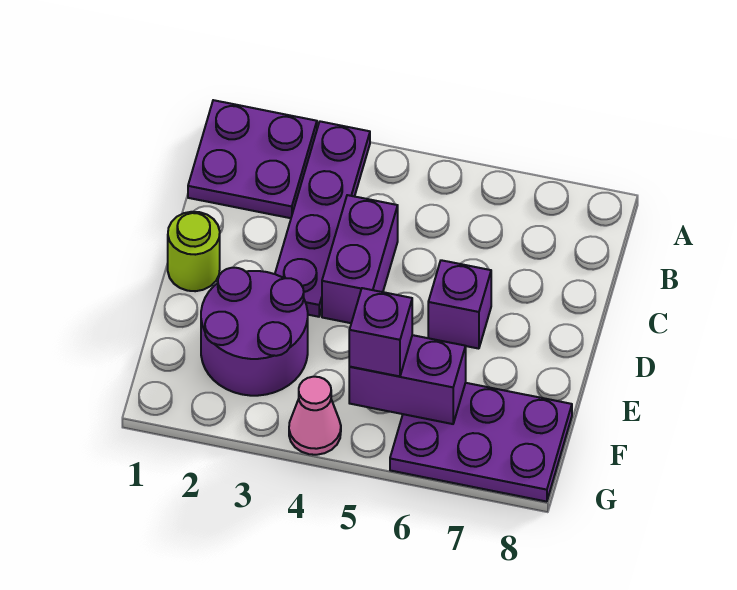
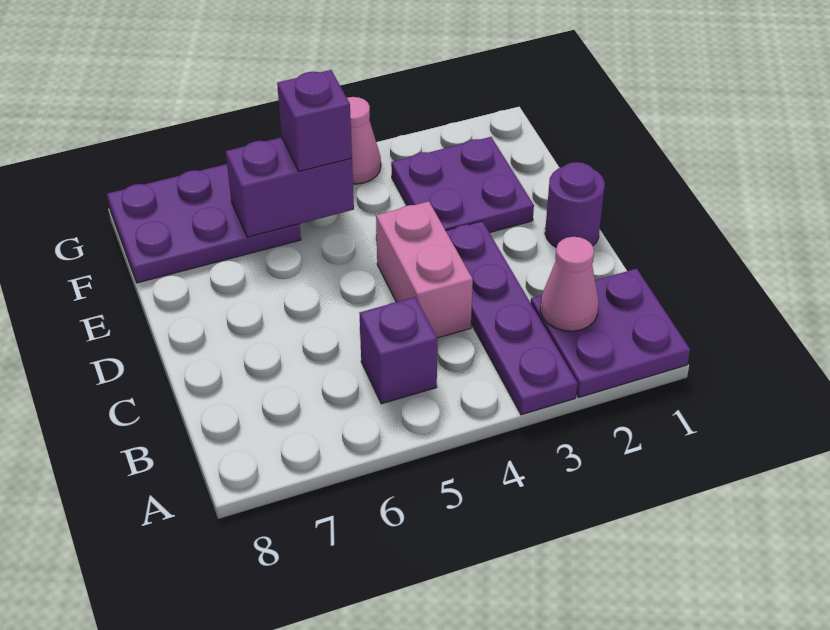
none -> pink 1x1 cone [540,237,599,331]
purple 1x2 brick [322,195,398,323] -> pink 1x2 brick [376,201,473,338]
lime 1x1 round brick [168,212,220,291] -> purple 1x1 round brick [545,162,605,247]
purple 1x1 brick [428,260,491,349] -> purple 1x1 brick moved to [359,297,437,404]
purple 2x2 round brick [201,268,308,396] -> purple 2x2 plate [391,137,534,233]

